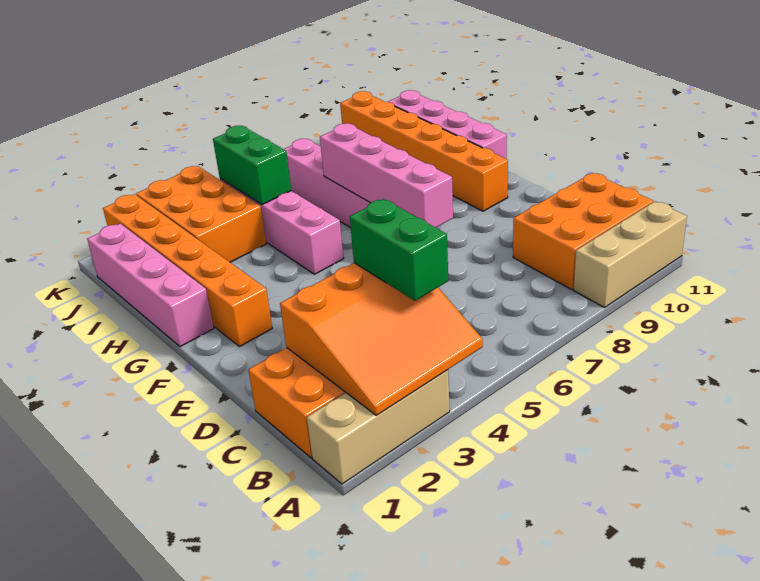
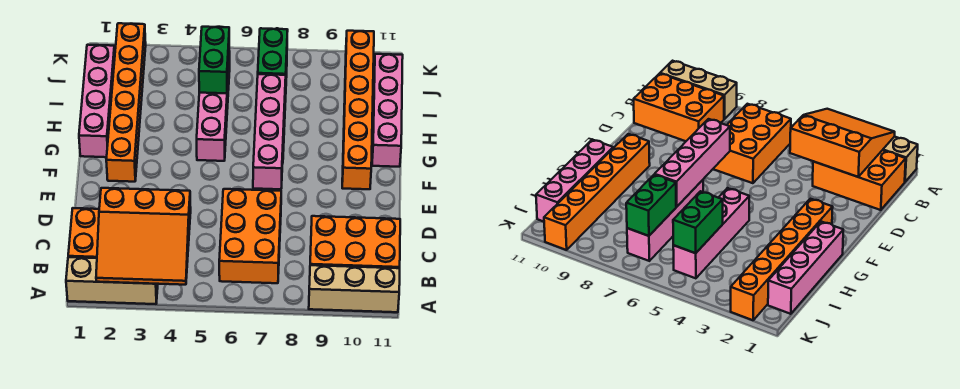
green 1x2 brick [350,199,448,301] -> green 1x2 brick moved to [258,28,288,91]
orange 2x3 brick [136,166,266,262] -> orange 2x3 brick moved to [219,189,281,283]

